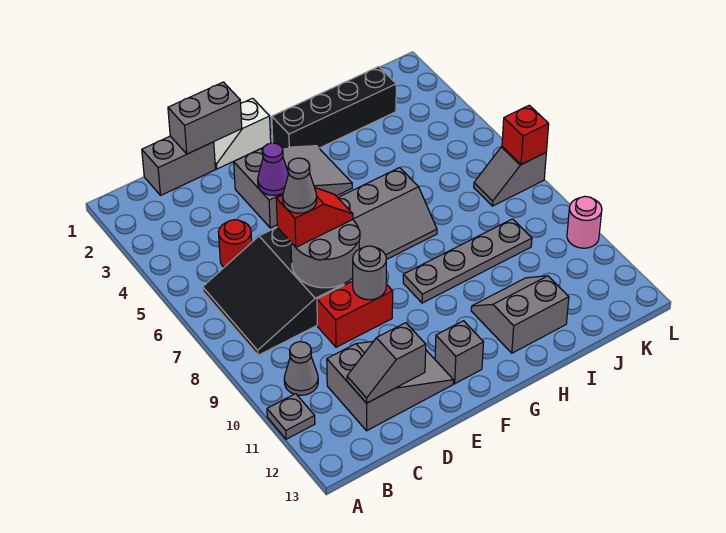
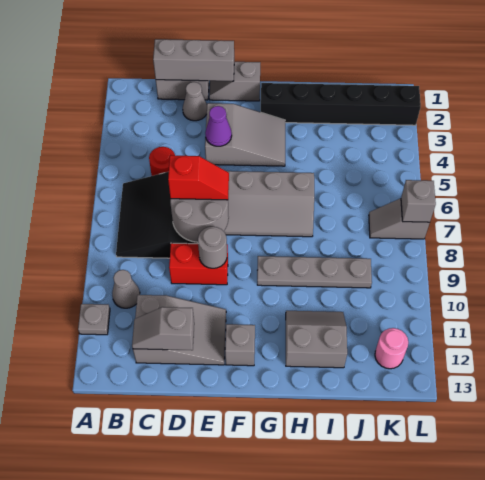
grey 1x2 brick [168,82,242,154] -> grey 1x3 brick [153,39,234,81]
grey 1x1 cone [283,158,317,213] -> grey 1x1 cone moved to [183,82,207,121]
white 1x2 slope [214,98,271,169] -> grey 1x2 slope [209,62,260,101]
black 1x4 brick [272,67,396,148] -> black 1x6 brick [261,83,421,125]
red 1x1 brick [502,105,549,165] -> grey 1x1 brick [401,180,436,222]
pink 1x1 round brick [567,196,602,248] -> pink 1x1 round brick moved to [375,328,408,369]

